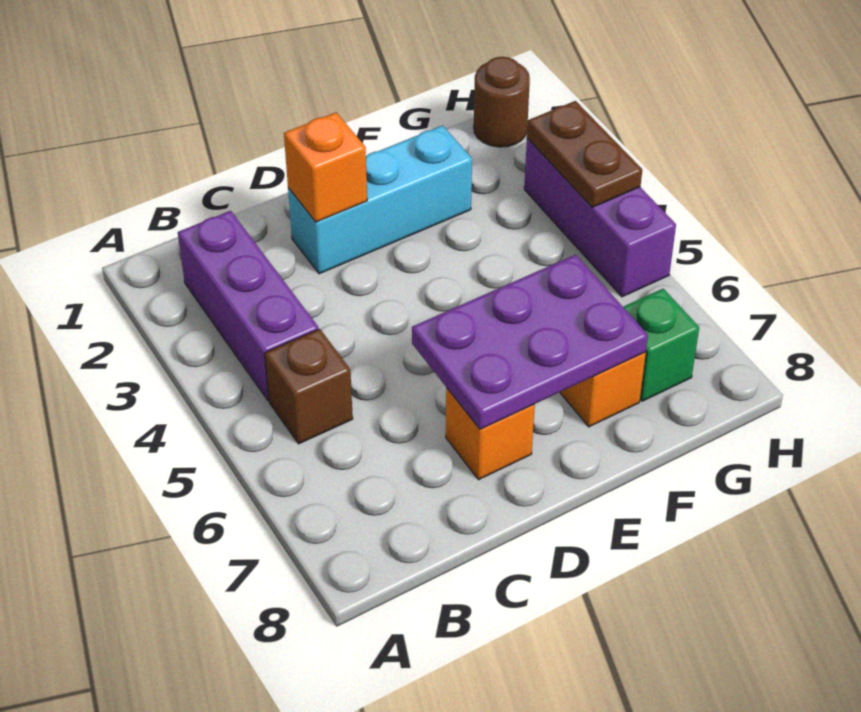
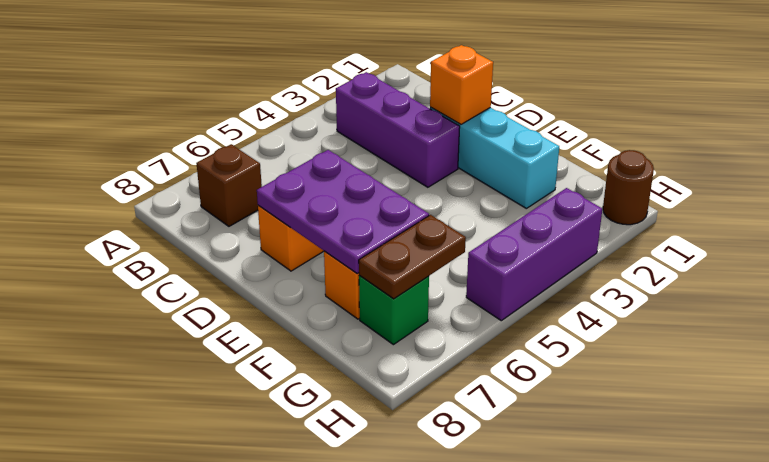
purple 1x3 brick [178,211,318,401] -> purple 1x3 brick turned to [336,72,460,187]
brown 1x1 brick [265,329,353,444] -> brown 1x1 brick moved to [196,144,262,226]
brown 1x2 plate [527,101,642,207] -> brown 1x2 plate moved to [359,215,466,299]

